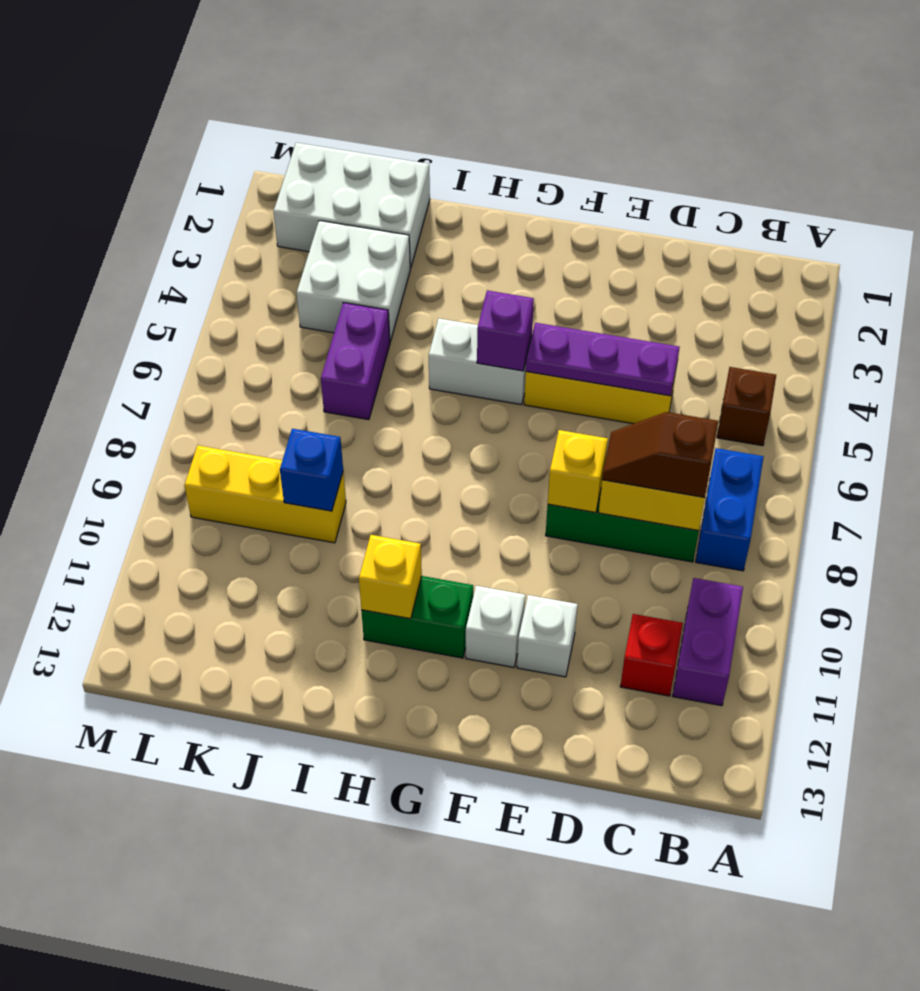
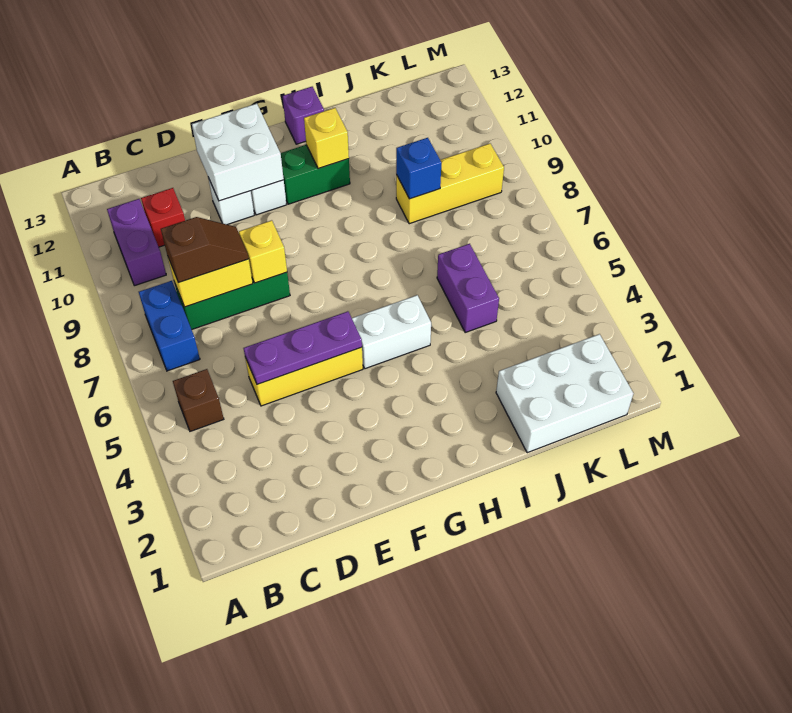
purple 1x1 brick [477,290,534,371] -> purple 1x1 brick moved to [283,87,324,144]
white 2x2 brick [297,221,410,342] -> white 2x2 brick moved to [192,104,284,201]

